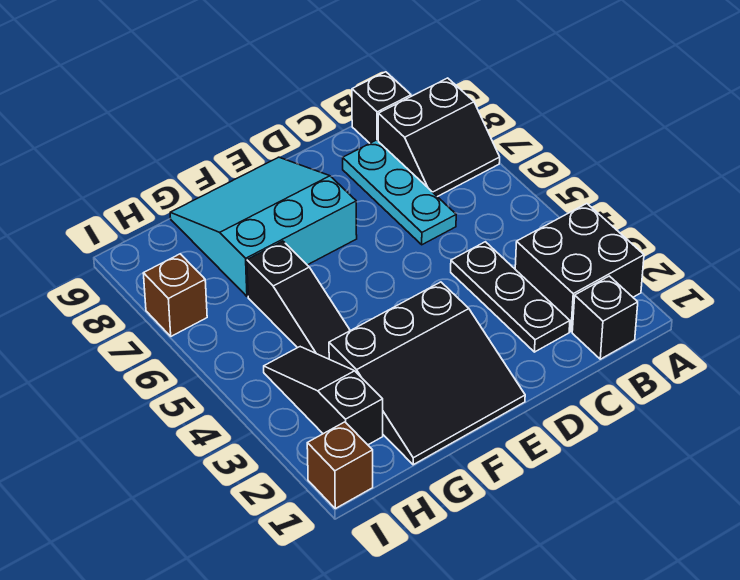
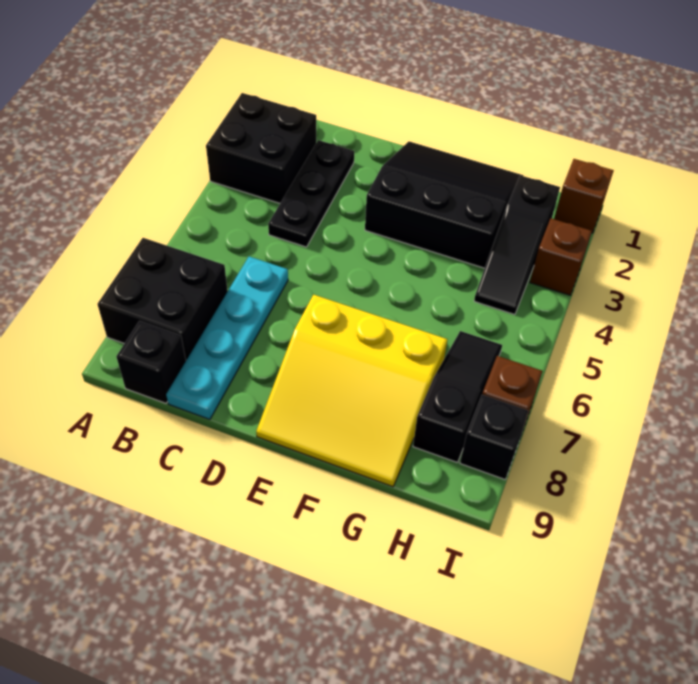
black 2x2 slope [378,78,500,197] -> black 2x2 brick [97,238,228,360]
black 1x1 brick [572,276,638,359] -> black 1x1 brick moved to [460,395,529,479]
cyan 1x3 plate [343,140,456,245] -> cyan 1x4 plate [166,257,288,419]
cyan 3x3 slope [170,157,357,296] -> yellow 3x3 slope [256,295,447,487]
black 1x3 slope [247,241,350,359] -> black 1x3 slope moved to [413,331,502,463]
none -> brown 1x1 brick [530,218,592,295]

